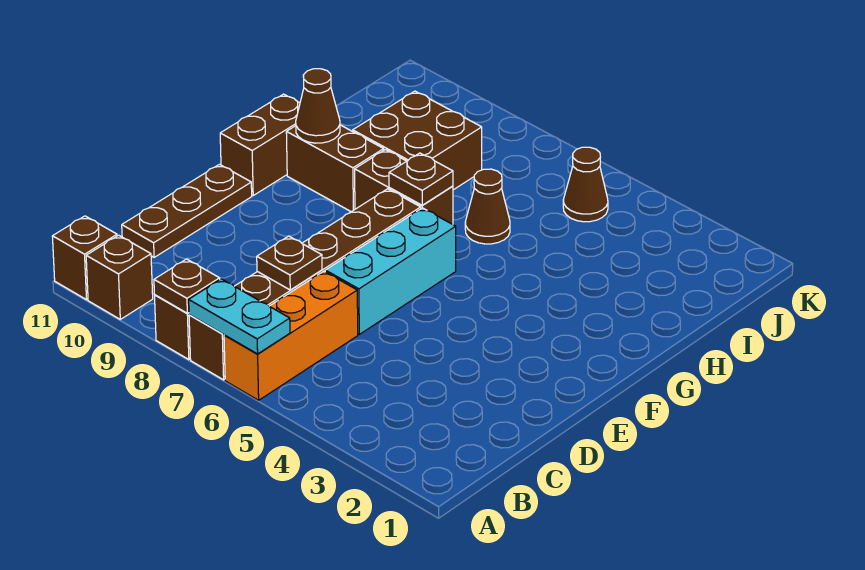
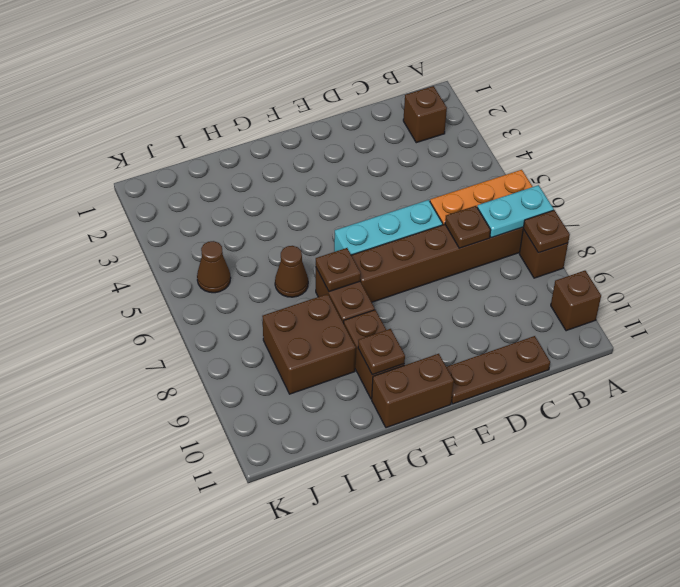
cyan 1x2 plate [189,279,290,354] -> cyan 1x2 plate turned to [477,185,554,238]
brown 1x1 brick [52,216,117,300] -> brown 1x1 brick moved to [403,86,447,143]
brown 1x1 cone [296,69,340,143] -> brown 1x1 plate [358,329,405,375]

